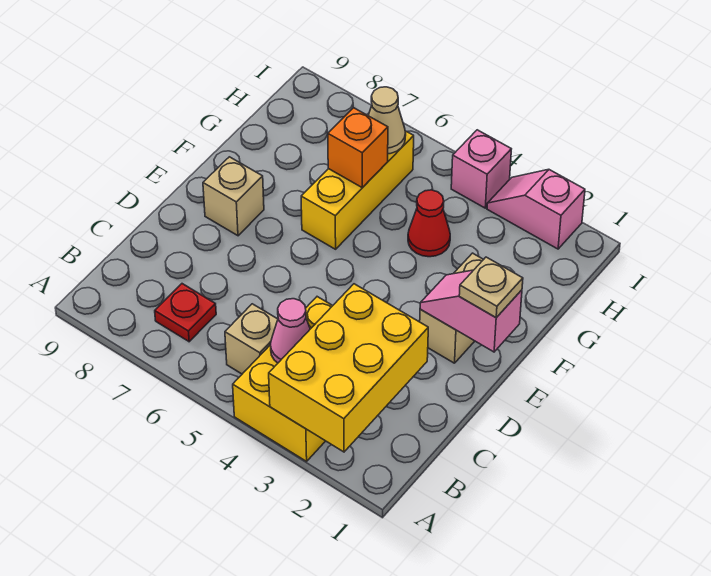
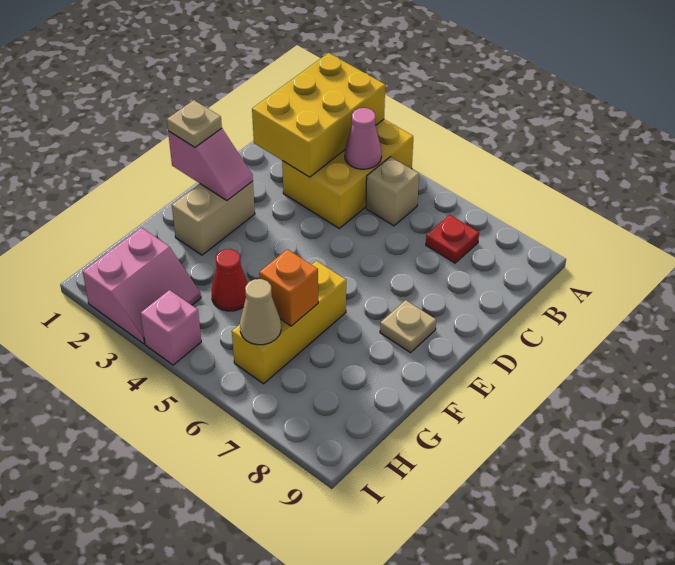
tan 1x1 brick [203,157,264,236] -> tan 1x1 plate [380,300,436,353]
pink 1x2 slope [487,169,585,249] -> pink 2x2 slope [83,227,201,344]

